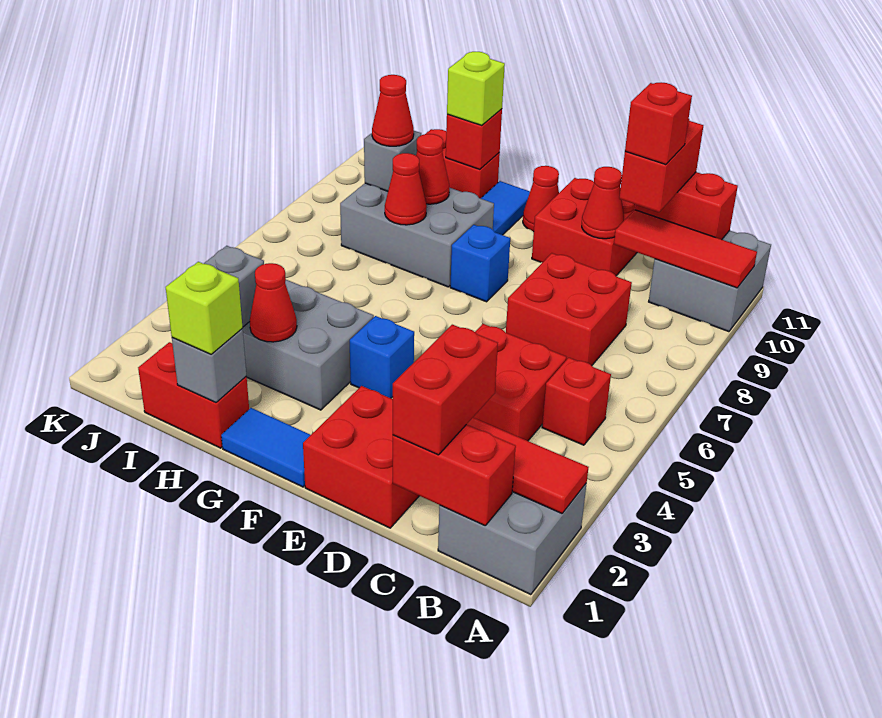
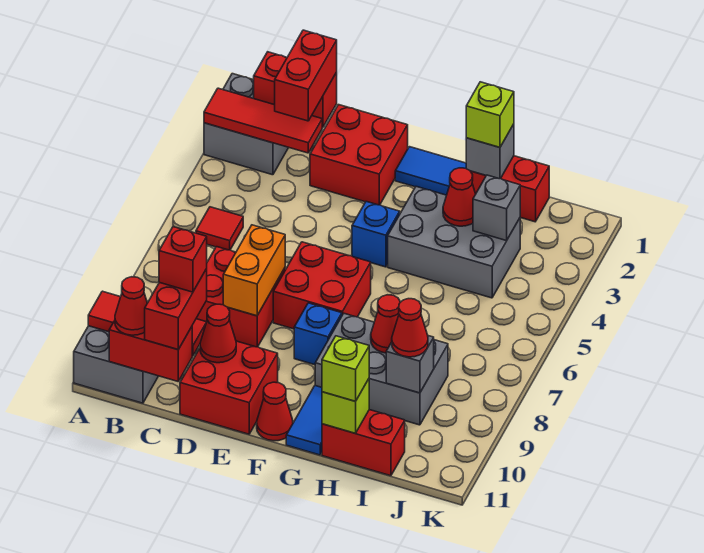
red 1x1 brick [542,358,611,445] -> red 1x1 tile [196,207,243,250]
red 2x2 brick [473,324,566,441] -> red 2x2 brick moved to [273,242,371,329]
none -> orange 1x2 brick [223,225,285,316]
red 1x1 cone [416,134,449,204] -> red 1x1 cone moved to [115,277,147,335]
red 1x1 brick [446,109,502,169] -> lime 1x1 brick [322,379,369,433]

